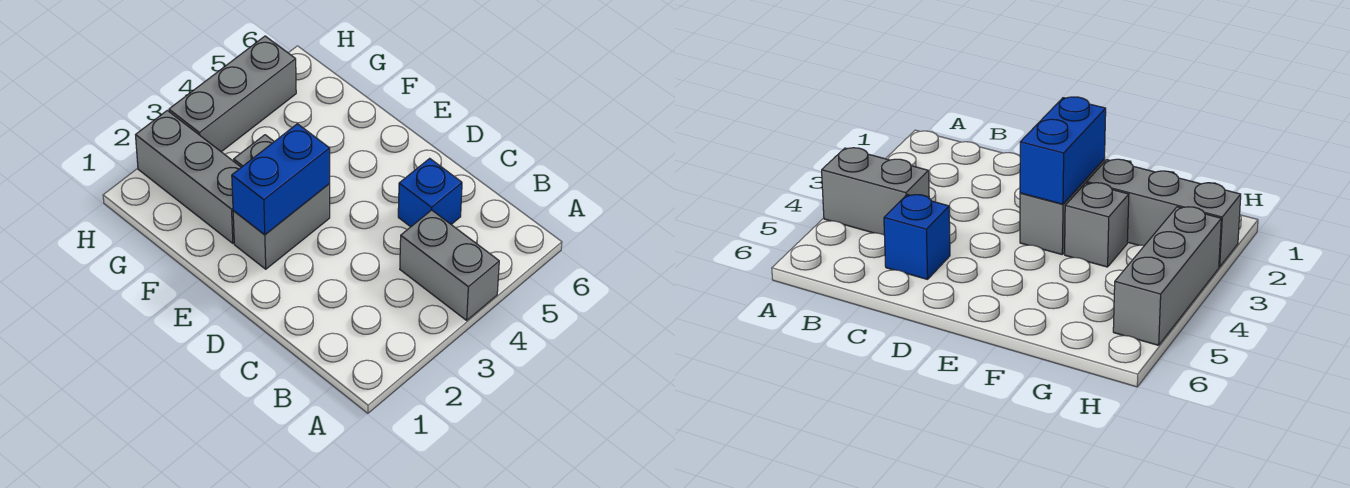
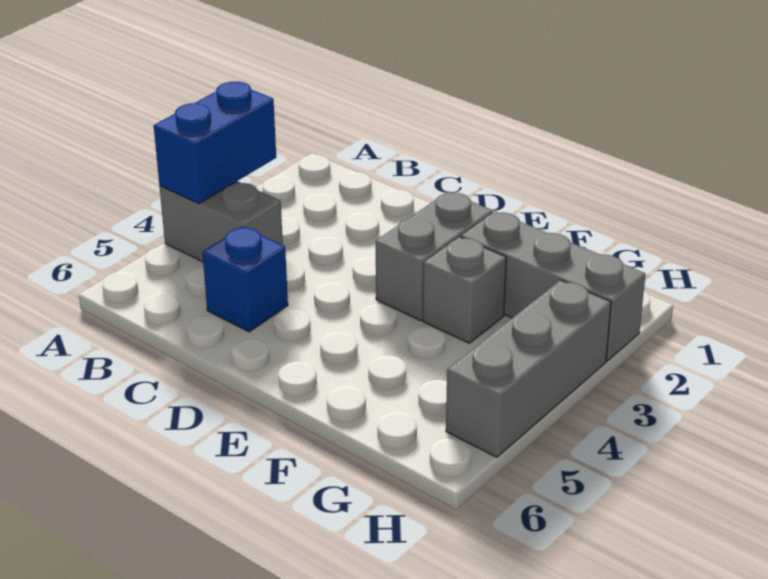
blue 1x2 brick [232,124,330,235] -> blue 1x2 brick moved to [154,82,276,204]

